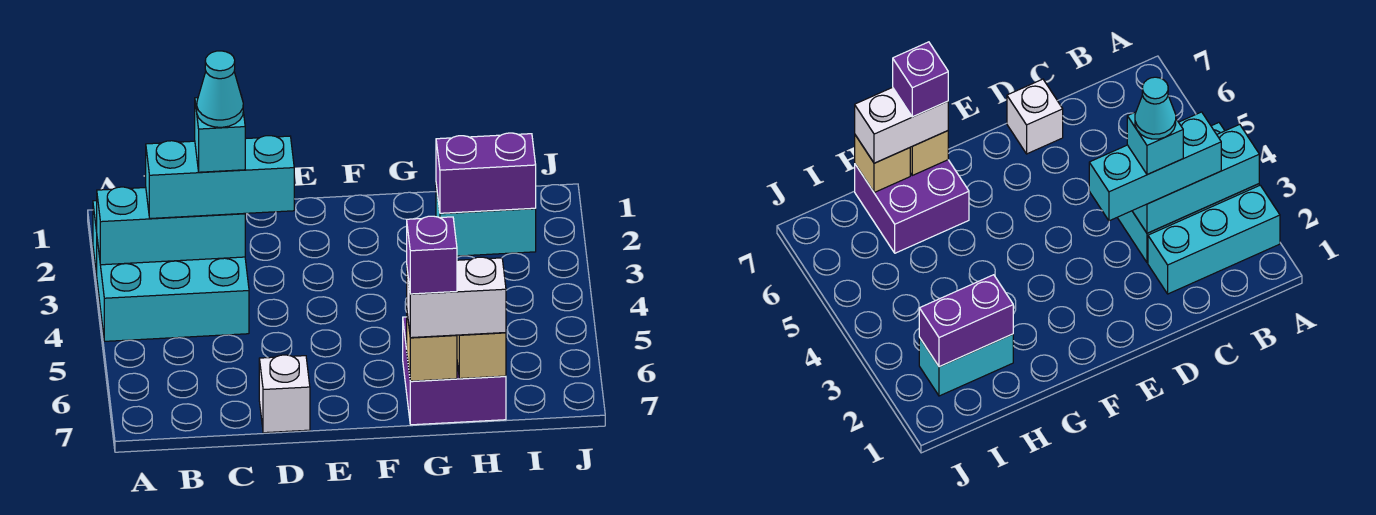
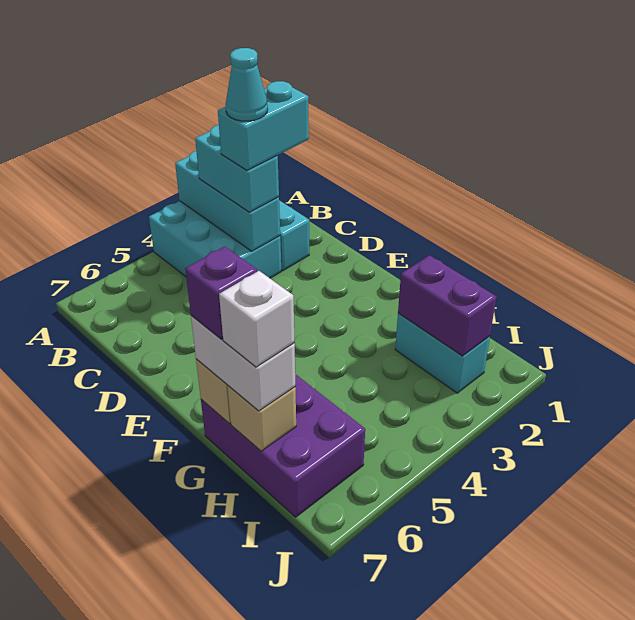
cyan 1x3 brick [146,136,294,218] -> cyan 1x2 brick [195,125,279,212]
cyan 1x1 brick [195,95,245,172] -> cyan 1x2 brick [218,81,309,170]
white 1x1 brick [259,355,310,433] -> white 1x1 brick moved to [219,271,294,367]
purple 2x2 brick [403,317,506,425] -> purple 2x3 brick [201,374,365,517]

